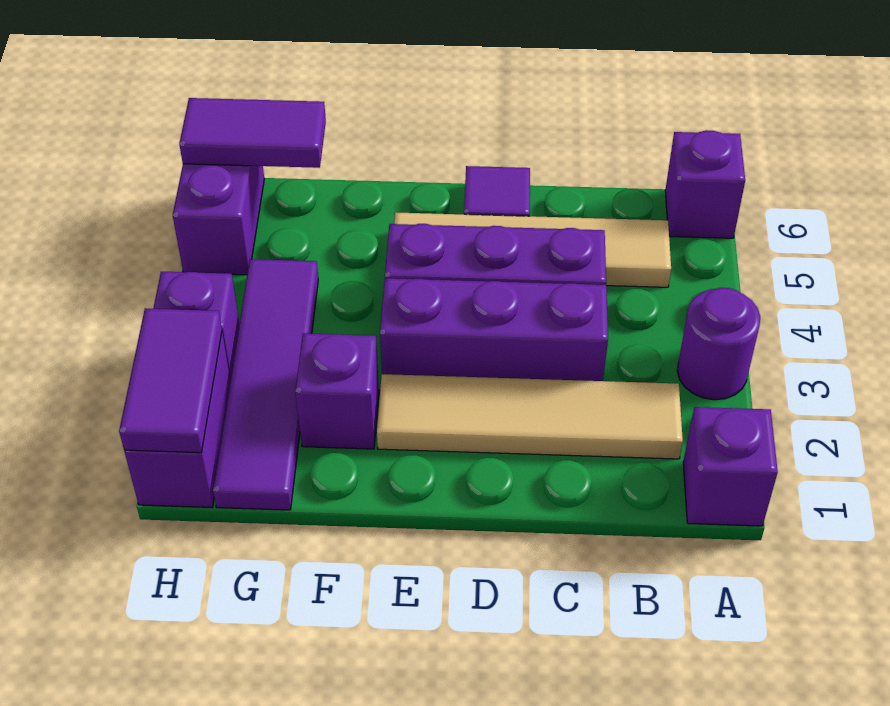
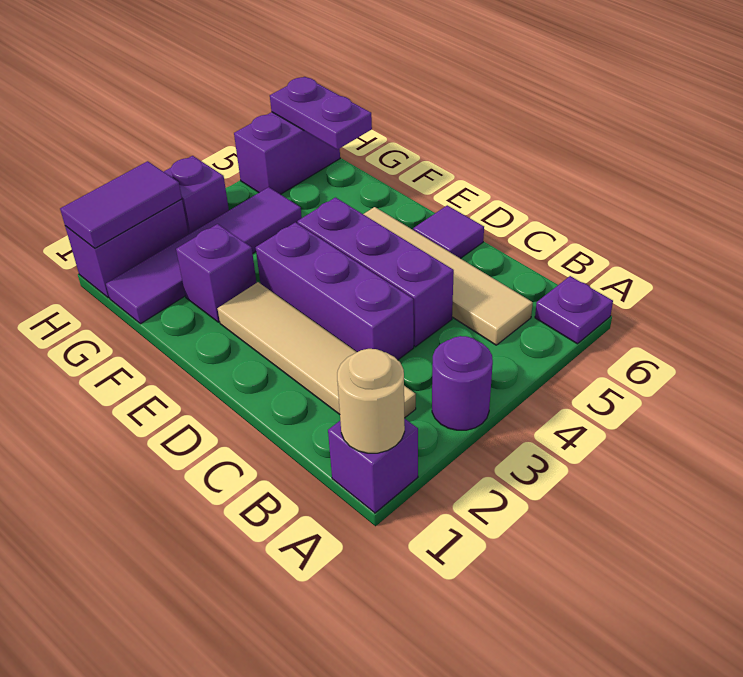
none -> tan 1x1 round brick [337,349,405,453]
purple 1x1 brick [665,130,745,238] -> purple 1x1 plate [535,276,613,344]
purple 1x2 tile [179,98,326,168] -> purple 1x2 plate [270,77,372,150]

